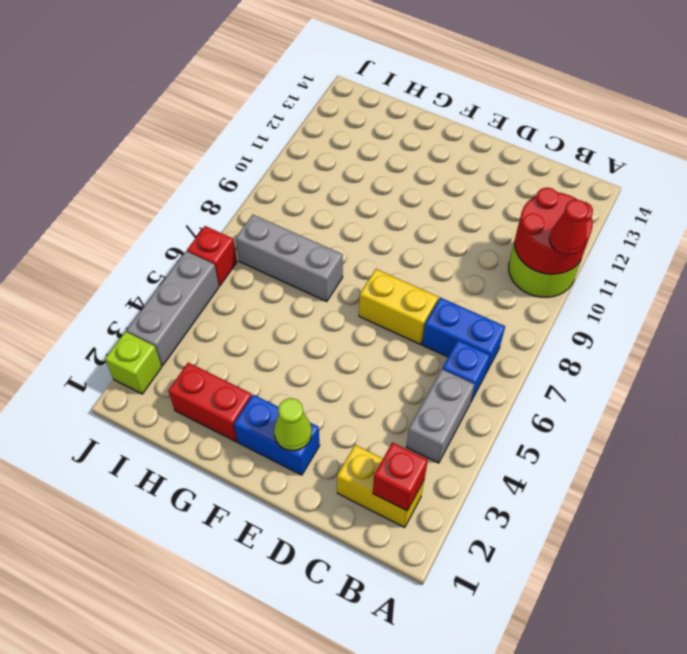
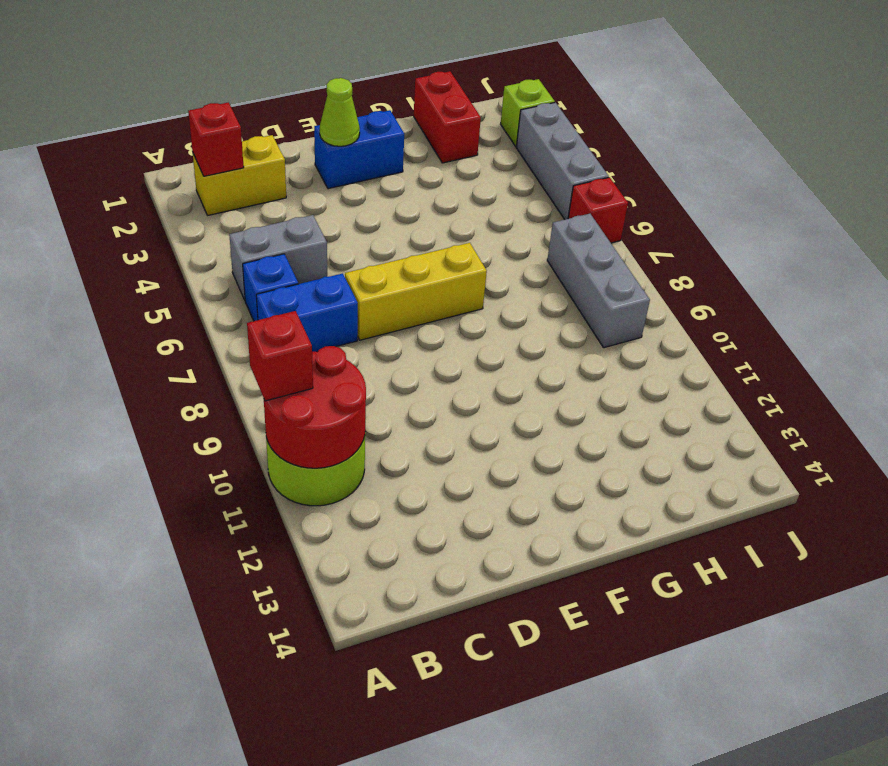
red 1x1 cone [549,199,589,255] -> red 1x1 brick [247,311,313,401]
grey 1x2 brick [406,369,475,463] -> grey 1x2 brick turned to [229,215,327,300]
yellow 1x2 brick [359,269,438,344] -> yellow 1x3 brick [345,243,487,340]
red 1x2 brick [168,363,252,442] -> red 1x2 brick turned to [414,71,481,163]
grey 1x3 brick [236,215,343,302] -> grey 1x3 brick turned to [547,214,650,348]

